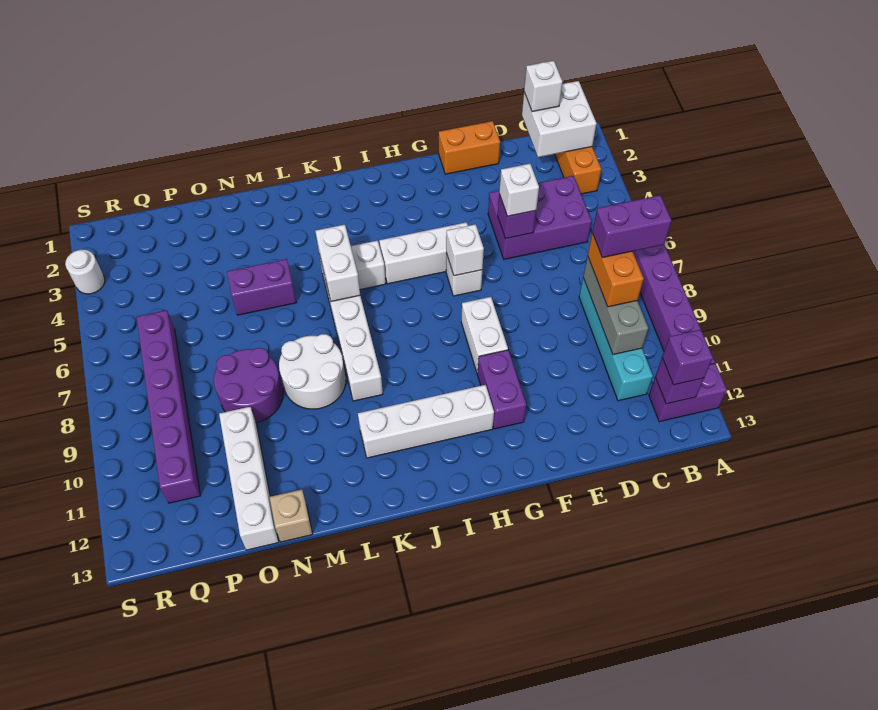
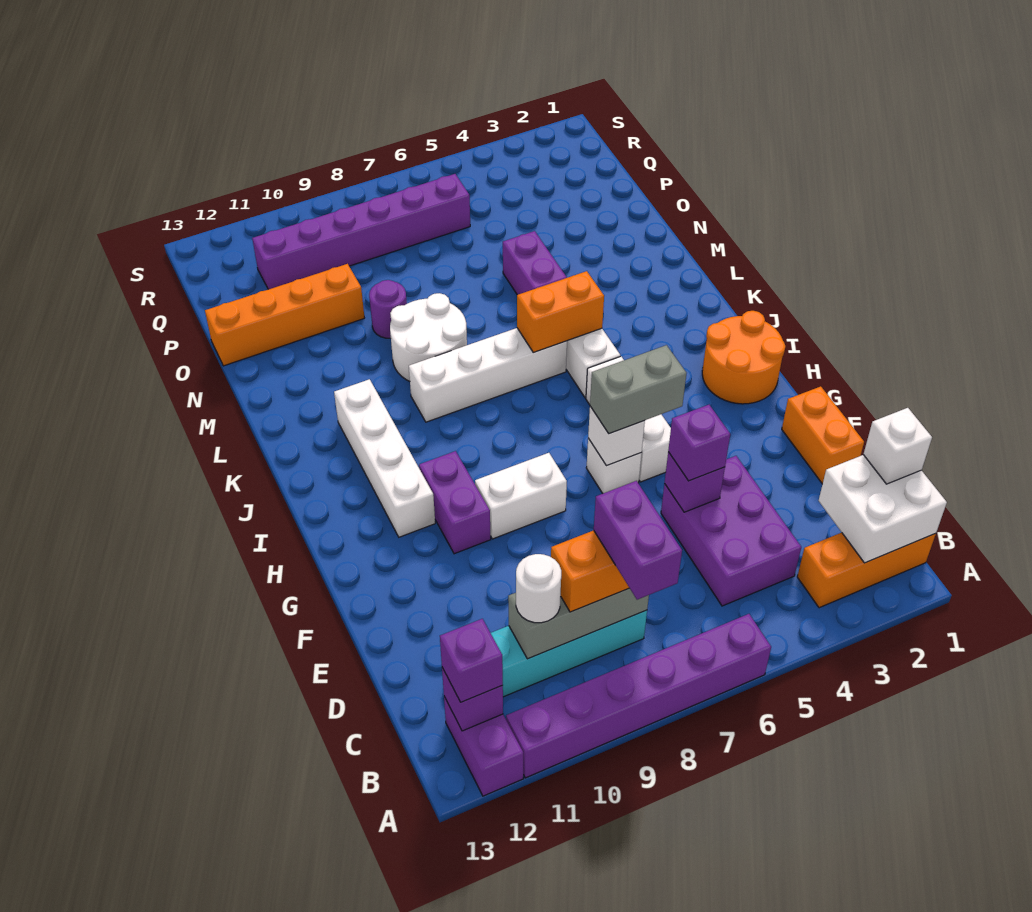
white 1x1 brick [499,164,539,216] -> purple 1x1 brick [668,405,730,481]
none -> grey 1x2 brick [590,345,686,434]
purple 1x2 brick [477,350,526,429] -> purple 1x2 brick turned to [419,451,491,554]
none -> orange 2x2 round brick [702,311,785,404]
white 1x2 brick [316,225,360,301] -> orange 1x2 brick [517,271,604,353]
purple 2x2 round brick [214,348,283,423] -> purple 1x1 round brick [369,280,407,338]
tan 1x1 brick [270,489,312,542] -> none
white 1x4 brick [219,407,279,550] -> orange 1x4 brick [205,264,364,366]
white 1x1 round brick [65,250,105,294] -> white 1x1 round brick moved to [516,554,561,623]

